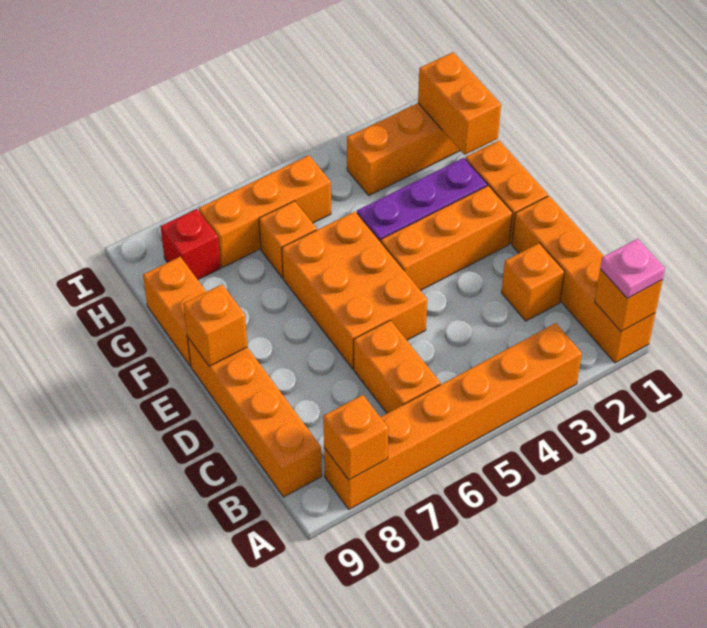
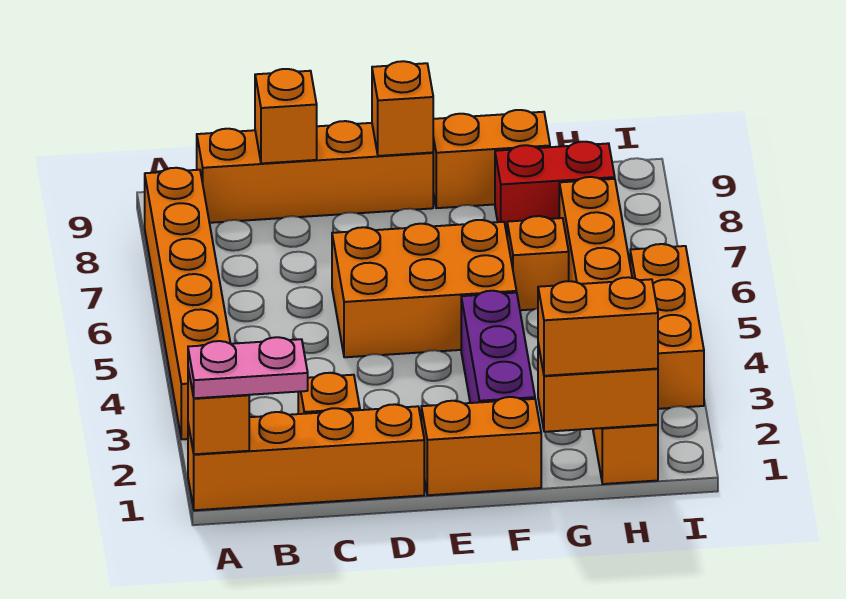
pink 1x1 plate [600,239,665,298] -> pink 1x2 plate [188,337,308,398]
orange 1x1 brick [323,395,388,480] -> orange 1x1 brick moved to [255,69,317,163]
orange 1x2 brick [354,320,440,413] -> orange 1x2 brick moved to [538,277,658,376]
orange 1x3 brick [381,186,512,291] -> orange 1x3 brick moved to [630,244,704,409]
red 1x1 brick [160,209,221,280] -> red 1x2 brick [495,142,615,234]

